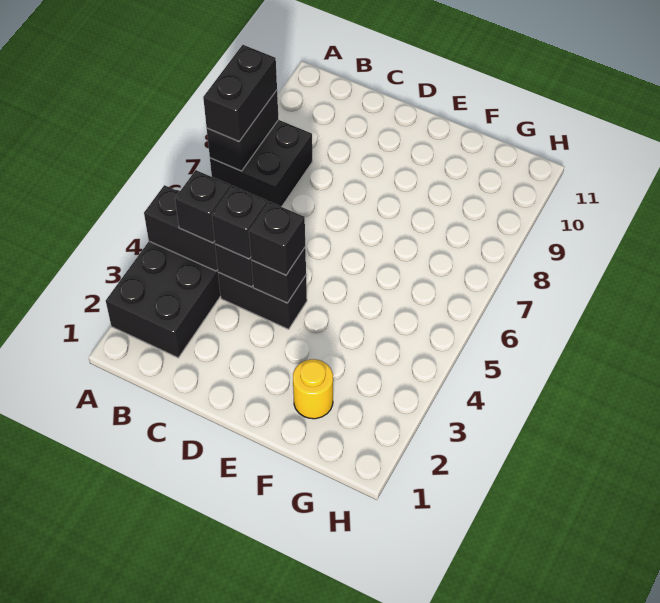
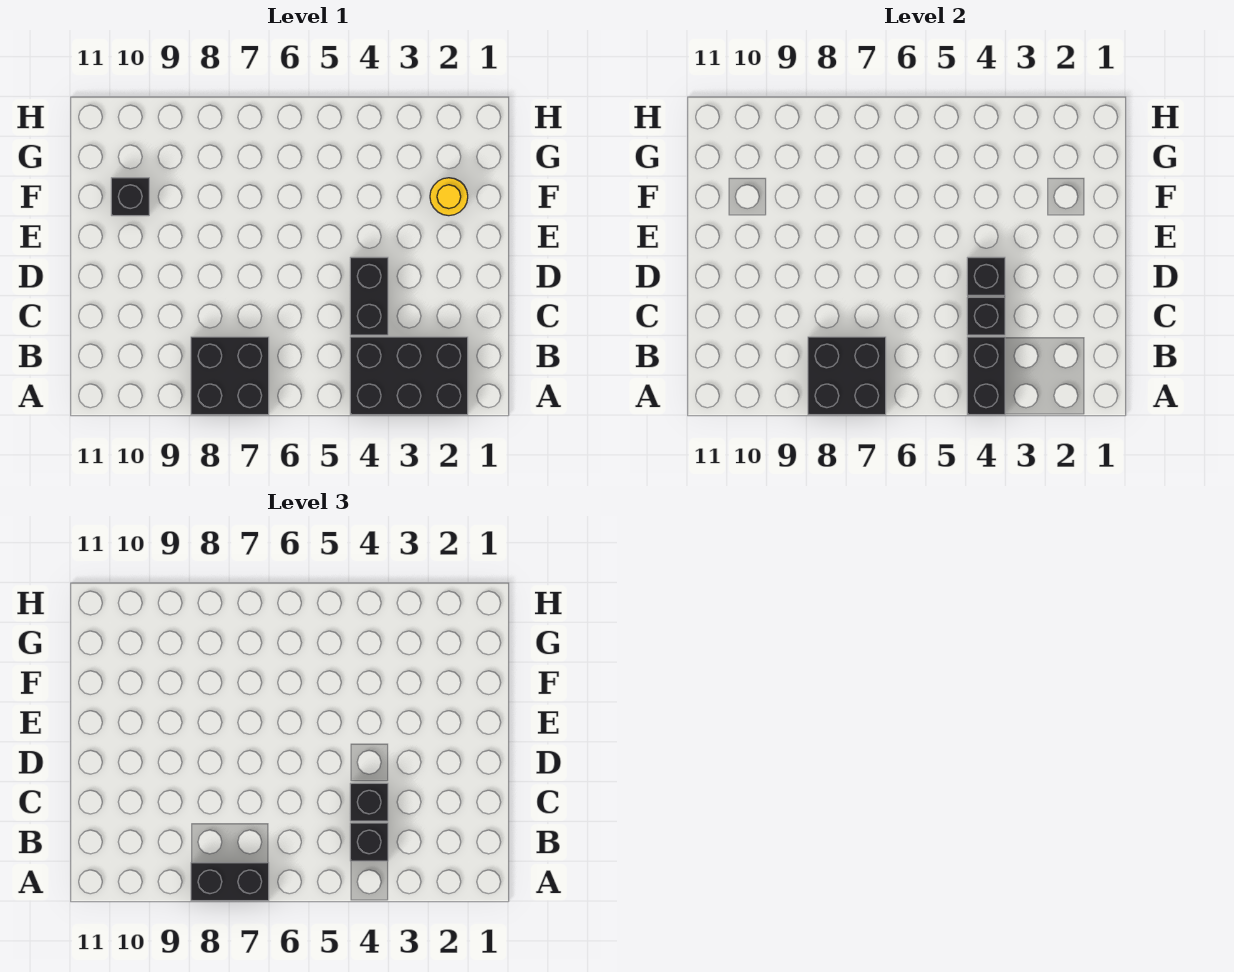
black 1x2 brick [207,90,279,171] -> black 2x2 brick [808,337,886,415]
black 1x1 brick [249,202,305,275] -> black 1x1 brick moved to [111,178,149,216]

